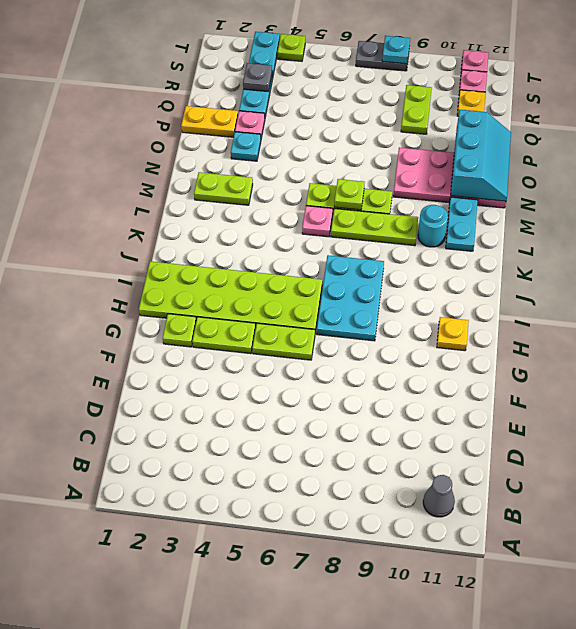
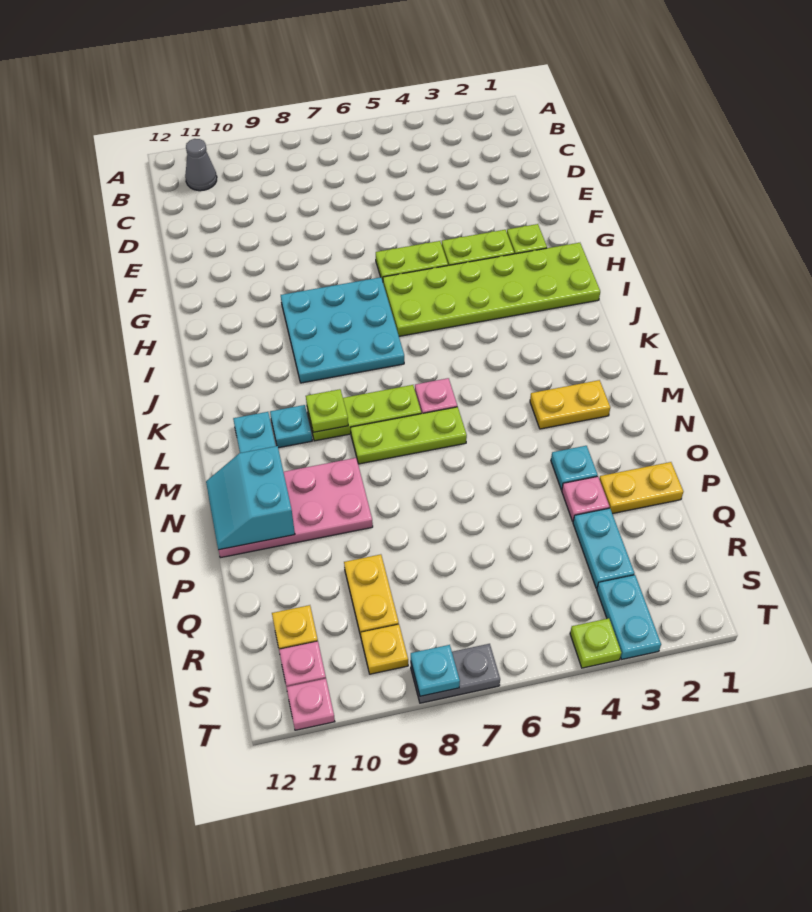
cyan 2x3 plate [317,255,384,341] -> cyan 3x3 plate [281,277,404,383]
yellow 1x1 plate [437,317,469,351] -> yellow 1x1 plate moved to [361,624,408,674]
cyan 1x1 round brick [418,205,448,247] -> cyan 1x1 plate [270,405,312,448]
lime 1x2 plate [194,172,253,205] -> yellow 1x2 plate [530,380,610,429]
lime 1x1 plate [334,179,365,210] -> lime 1x1 plate moved to [306,389,348,432]
cyan 2x3 slope [451,110,511,201] -> cyan 2x2 slope [206,446,295,550]
lime 1x2 plate [401,85,432,134] -> yellow 1x2 plate [344,554,399,636]
grey 1x1 plate [243,63,272,92] -> none

